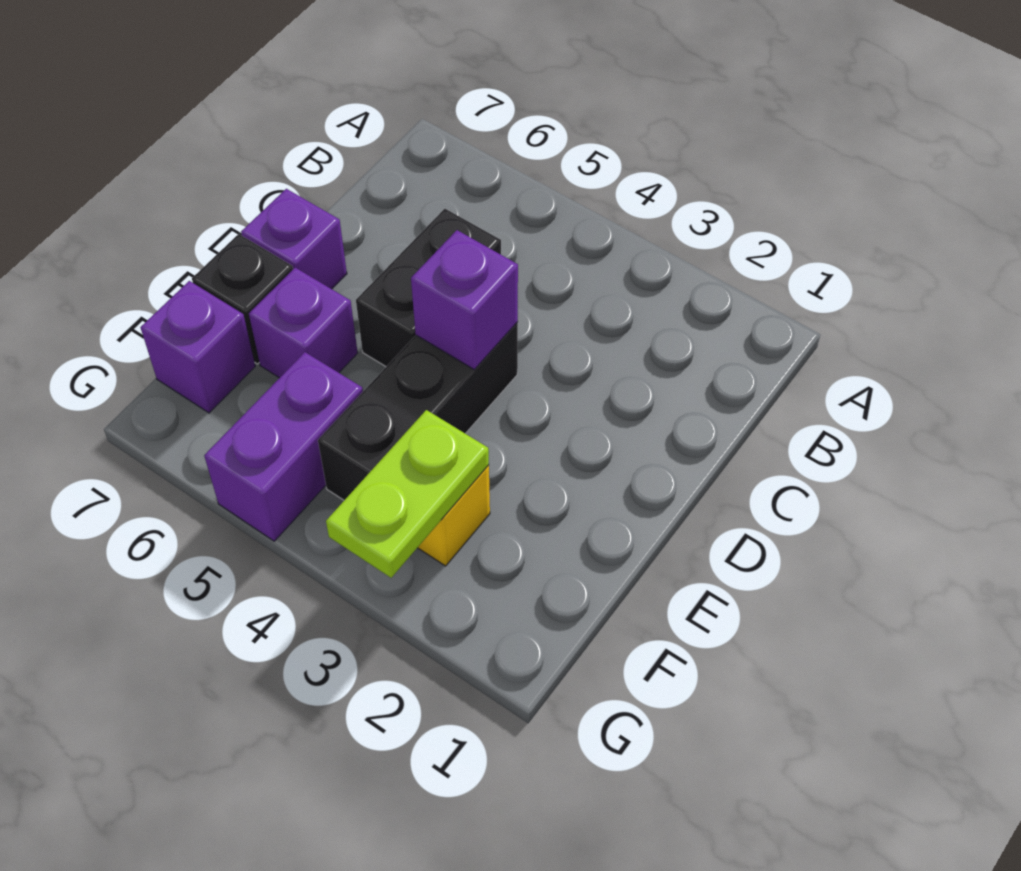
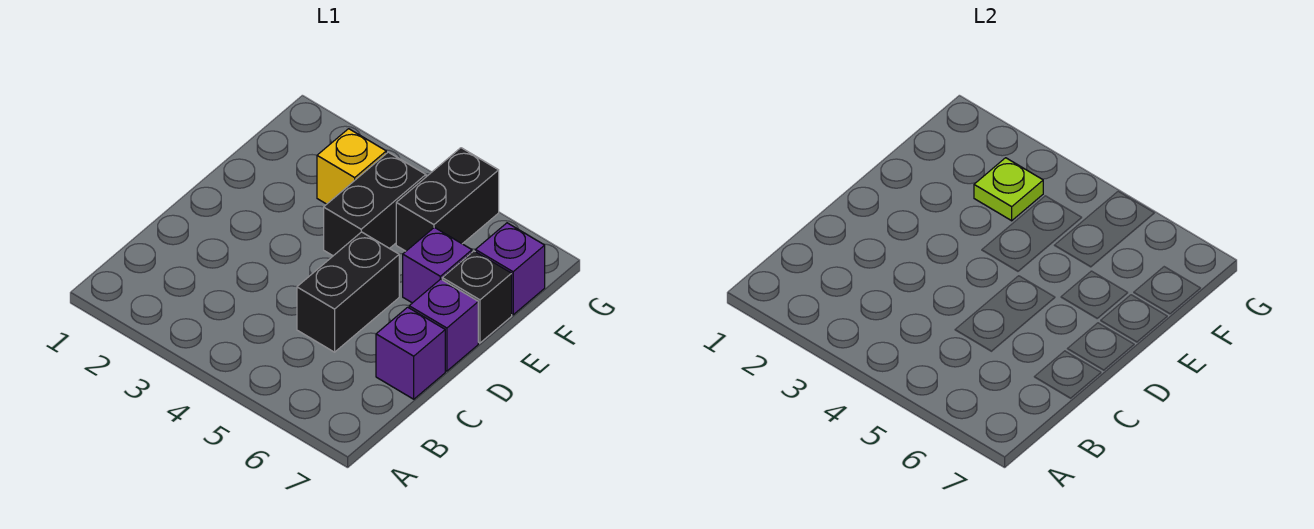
black 1x3 brick [318,322,518,500] -> black 1x2 brick [324,152,426,256]
purple 1x1 brick [411,230,518,369] -> purple 1x1 brick moved to [376,307,445,399]
lime 1x2 plate [326,410,489,578] -> lime 1x1 plate [974,158,1043,221]
purple 1x2 brick [204,352,363,541] -> black 1x2 brick [396,148,499,251]

